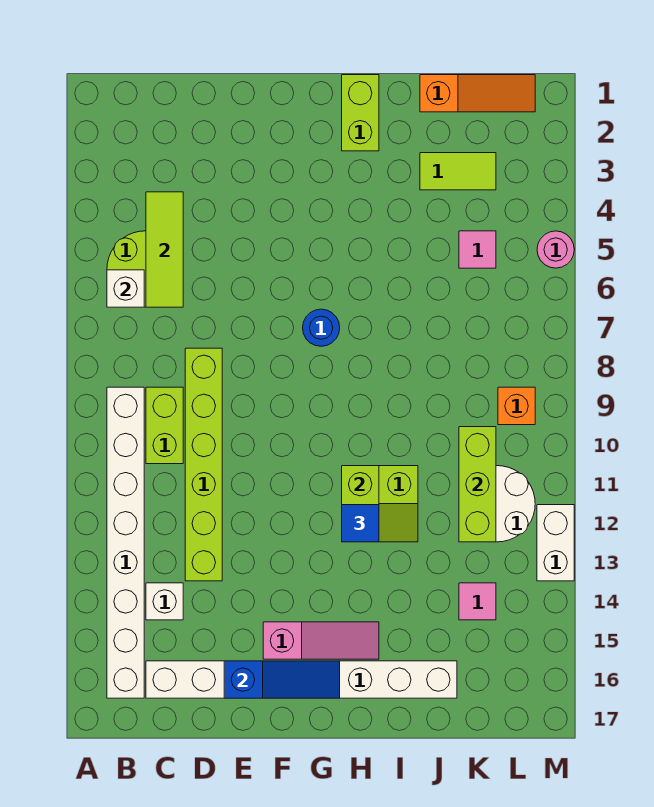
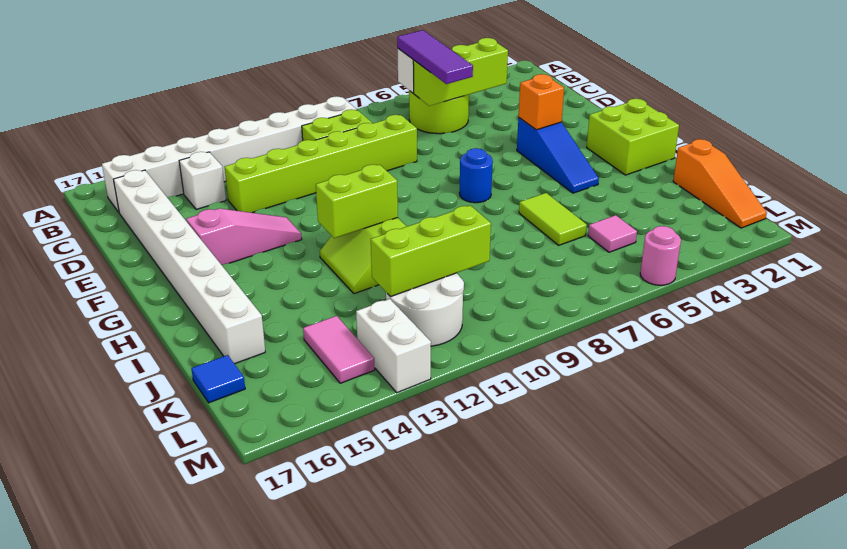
none -> purple 1x3 tile [397,30,473,84]
lime 1x3 tile [146,192,183,307] -> lime 1x3 brick [413,38,508,106]
blue 1x3 slope [224,661,340,698] -> blue 1x3 slope moved to [517,117,599,193]
pink 1x3 slope [263,622,379,659] -> pink 1x3 slope turned to [186,208,302,265]
lime 1x2 brick [342,75,379,151] -> lime 2x2 brick [587,99,679,175]
blue 1x1 tile [342,505,379,542] -> blue 1x1 tile moved to [191,355,245,403]
lime 1x2 tile [420,153,496,190] -> lime 1x2 tile moved to [519,193,587,245]
pink 1x1 tile [459,583,496,620] -> pink 1x2 tile [303,316,375,383]
orange 1x1 brick [498,387,535,425] -> orange 1x1 brick moved to [518,74,564,130]
white 1x2 brick [537,505,574,581] -> white 1x2 brick turned to [356,299,431,393]

